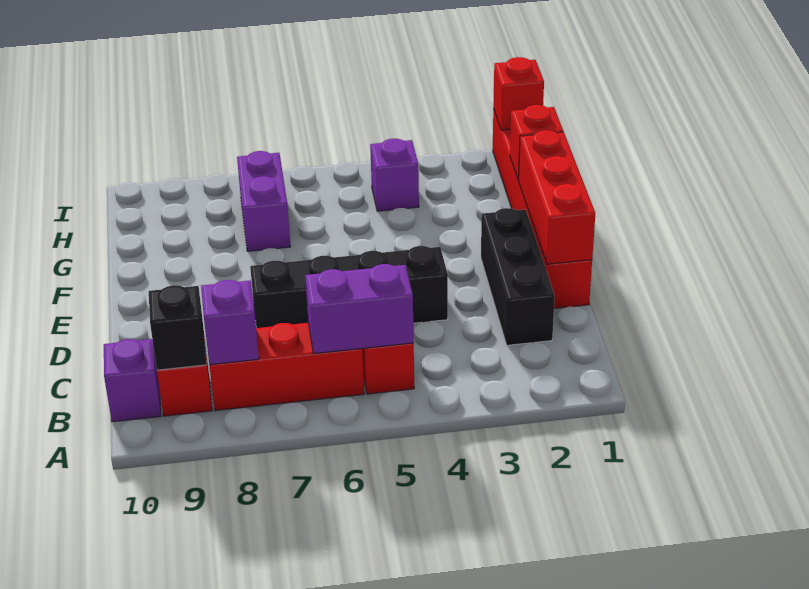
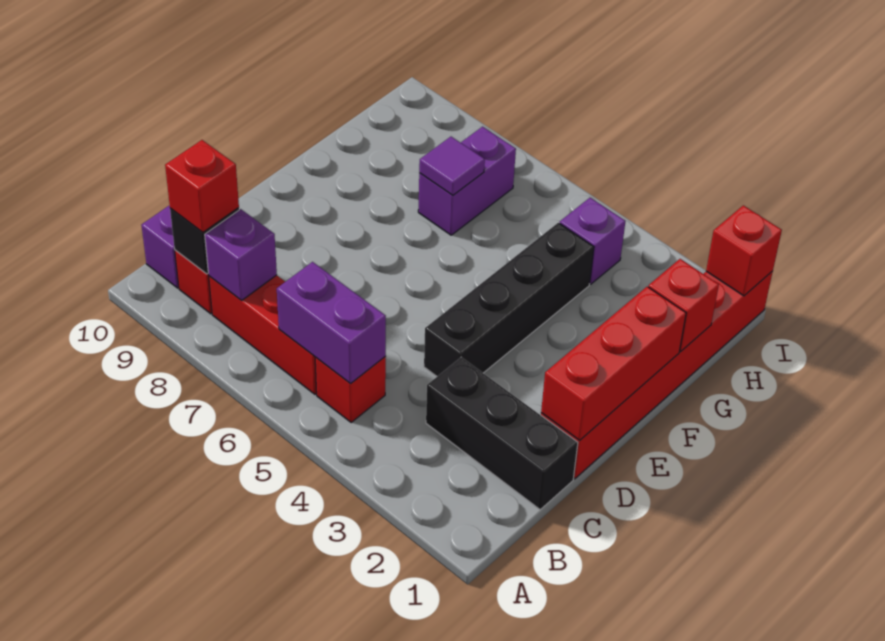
none -> red 1x1 brick [165,140,239,232]
black 1x3 brick [481,208,555,345] -> black 1x3 brick turned to [426,357,578,510]
black 1x4 brick [250,246,448,328] -> black 1x4 brick turned to [424,223,594,376]
none -> purple 1x1 tile [419,137,485,195]

